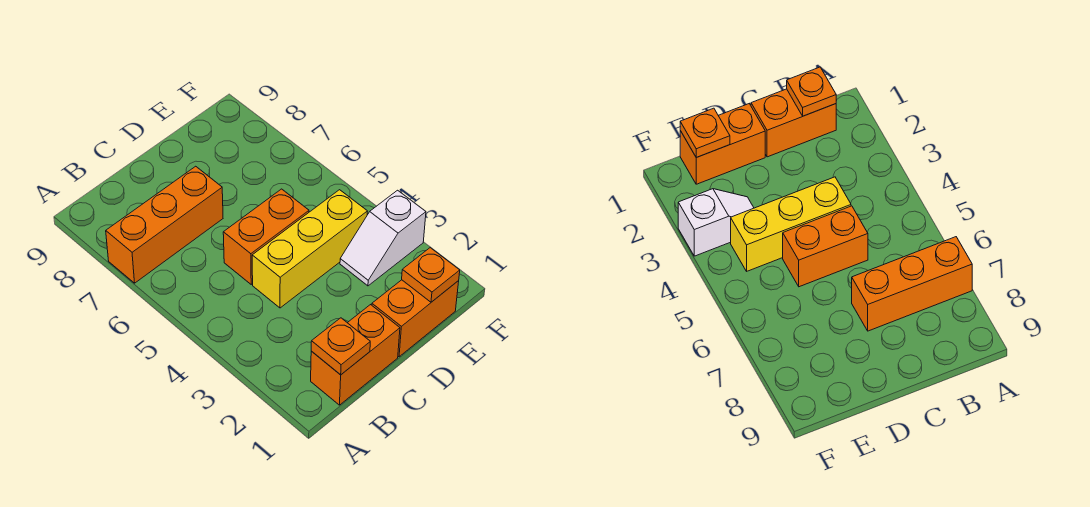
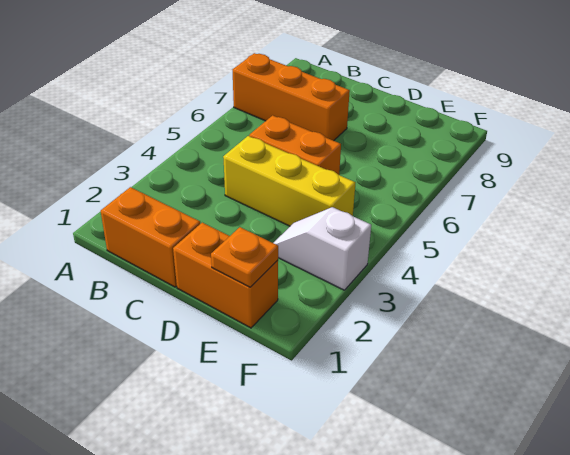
orange 1x1 plate [311,318,370,375] -> none

